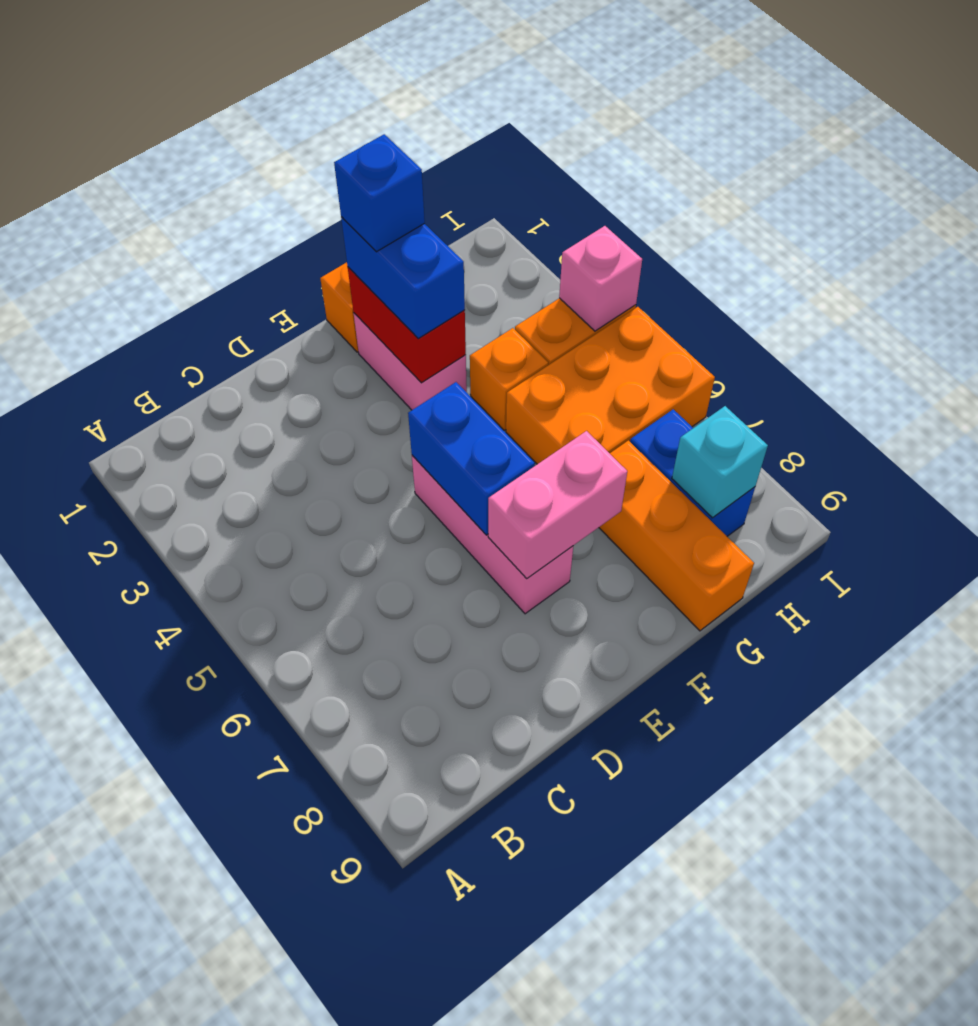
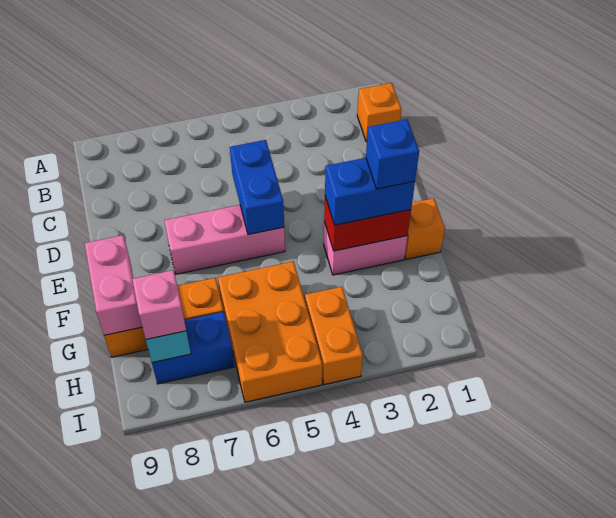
blue 1x2 brick [408,382,535,535] -> blue 1x2 brick turned to [230,140,284,235]
pink 1x2 brick [488,431,627,579] -> pink 1x2 brick moved to [85,235,142,335]
orange 1x1 brick [470,328,548,430] -> orange 1x1 brick moved to [357,83,401,142]
pink 1x1 brick [559,226,642,331] -> pink 1x1 brick moved to [132,270,186,339]

